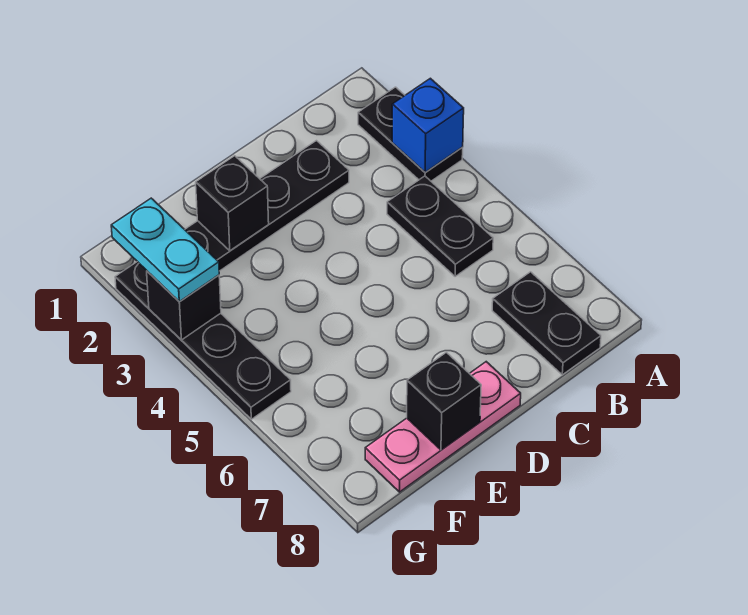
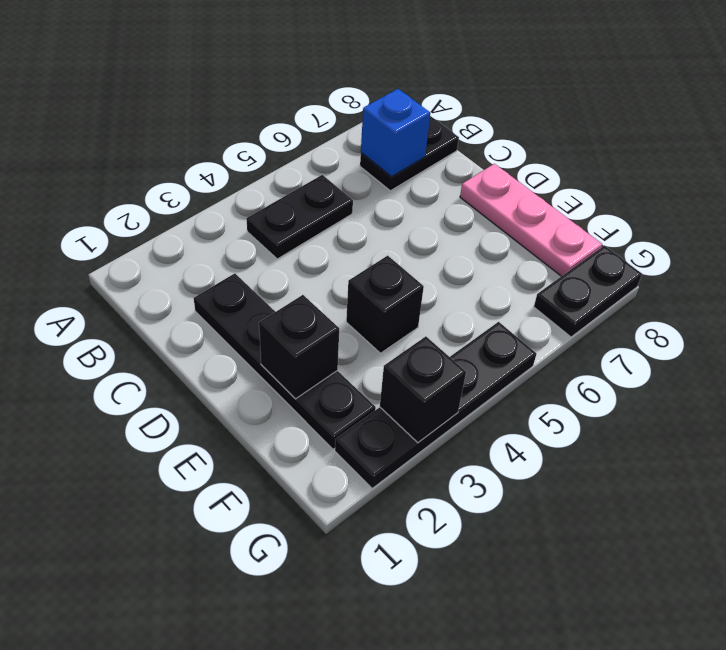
black 1x2 plate [358,87,463,181] -> black 1x2 plate moved to [534,246,642,337]
blue 1x1 brick [392,78,464,172] -> blue 1x1 brick moved to [361,89,430,177]
black 1x1 brick [407,352,481,450] -> black 1x1 brick moved to [346,256,424,353]
cyan 1x2 plate [111,198,219,302] -> none

